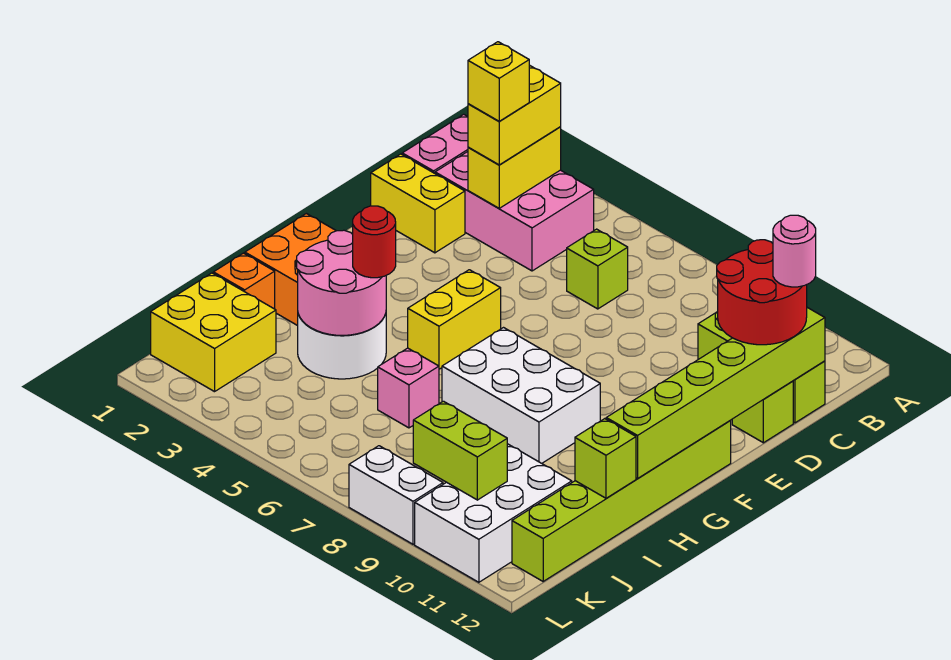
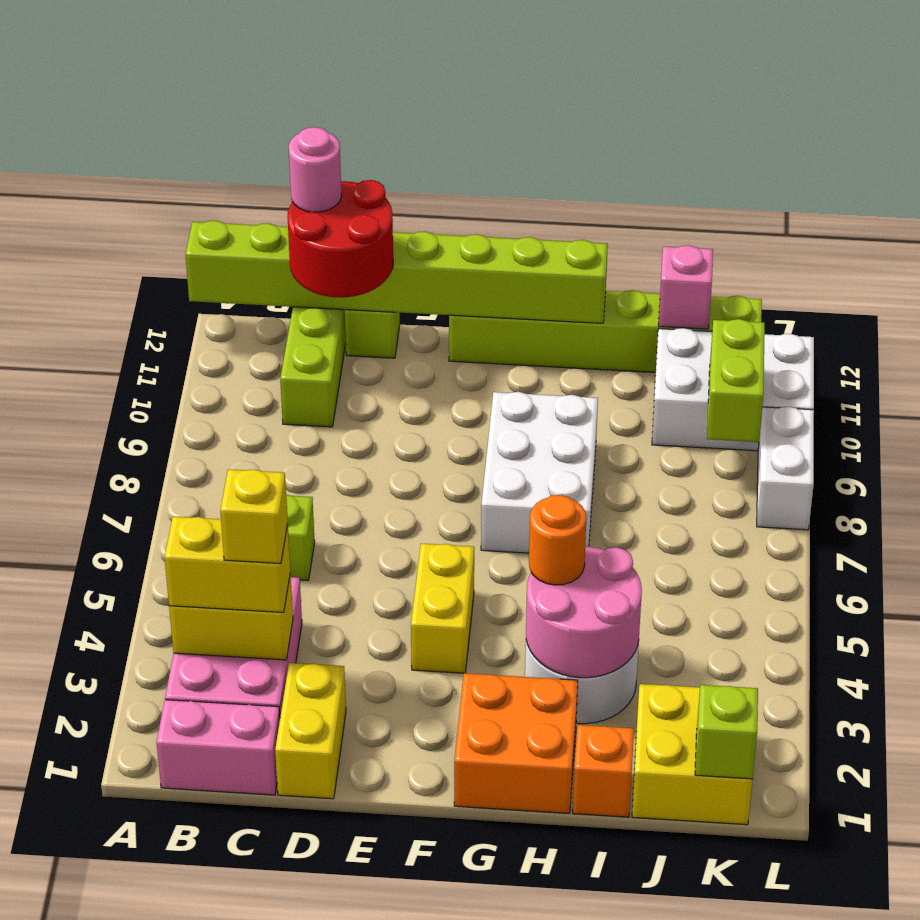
lime 1x6 brick [606,308,825,478] -> lime 1x8 brick [185,221,608,323]
yellow 1x2 brick [408,270,501,369] -> yellow 1x2 brick turned to [411,543,474,673]
red 1x1 round brick [353,206,396,278] -> orange 1x1 round brick [529,495,586,585]
pink 1x1 brick [378,348,439,428] -> pink 1x1 brick moved to [658,245,713,329]
lime 1x1 brick [575,419,636,498] -> lime 1x1 brick moved to [695,685,758,779]

